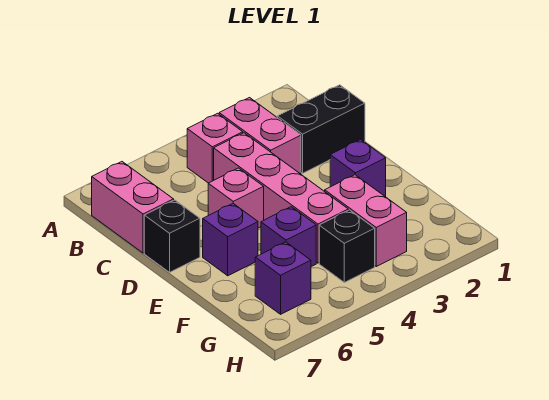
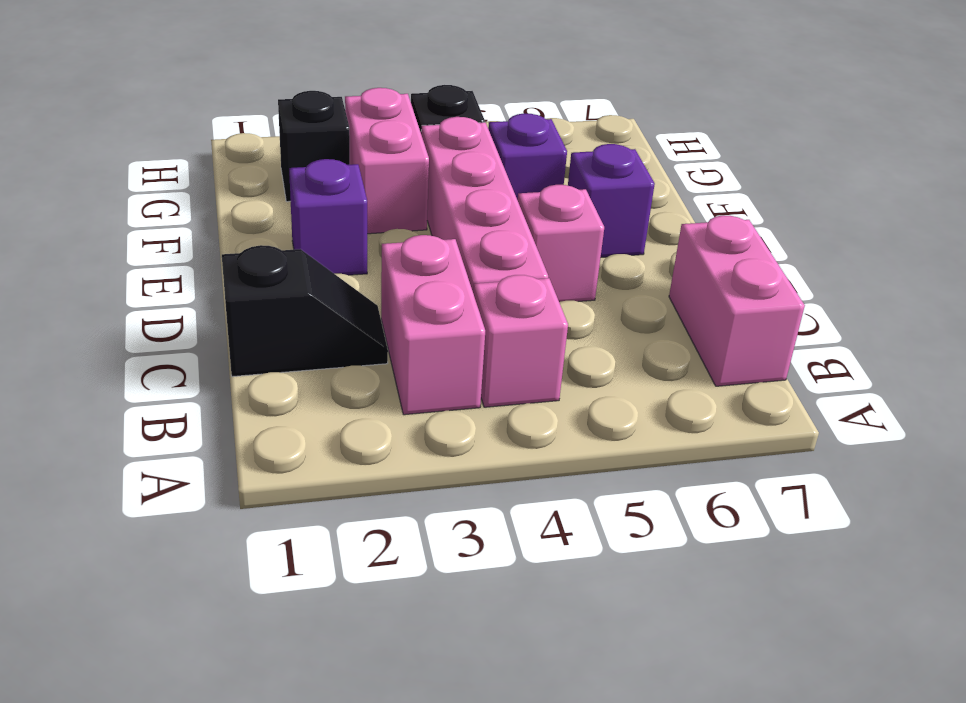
black 1x2 brick [277,85,365,173] -> black 1x2 slope [222,245,388,377]
black 1x1 brick [144,200,200,272] -> black 1x1 brick moved to [278,91,350,202]
purple 1x1 brick [255,242,311,314] -> none

